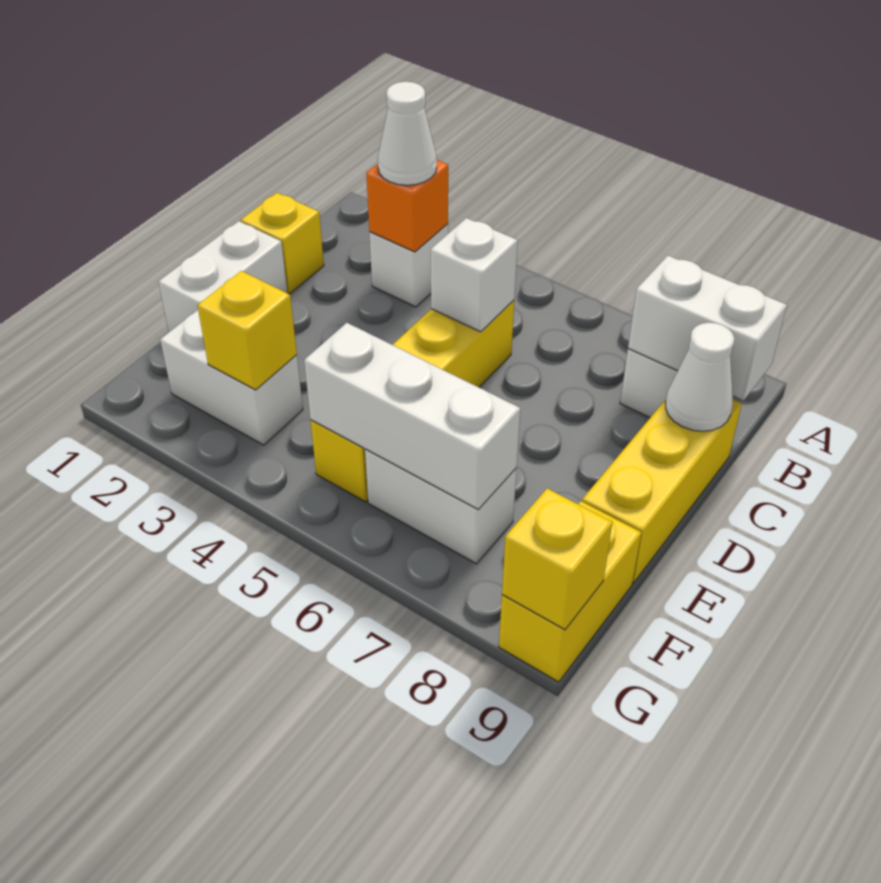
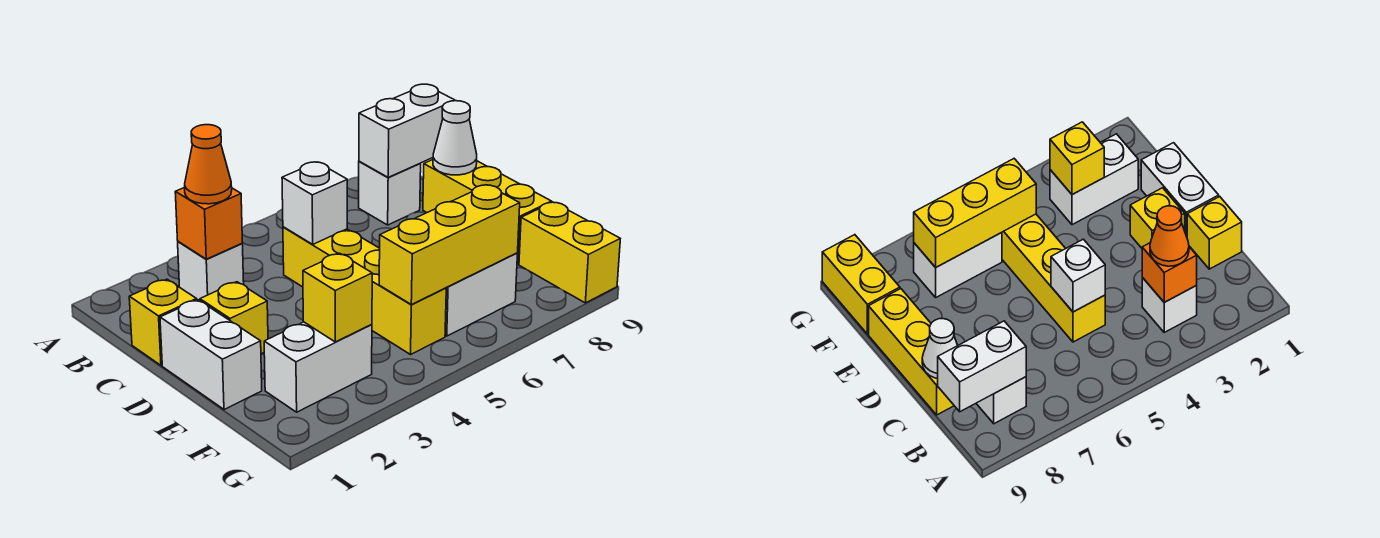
white 1x1 cone [378,82,437,185] -> orange 1x1 cone [185,125,232,204]
white 1x3 brick [304,323,520,510] -> yellow 1x3 brick [379,185,520,305]
yellow 1x1 brick [502,488,612,630] -> yellow 1x1 brick moved to [200,282,268,354]

